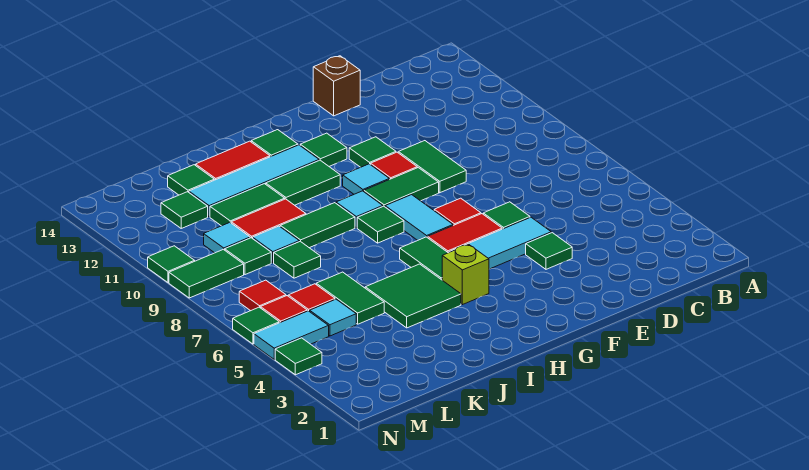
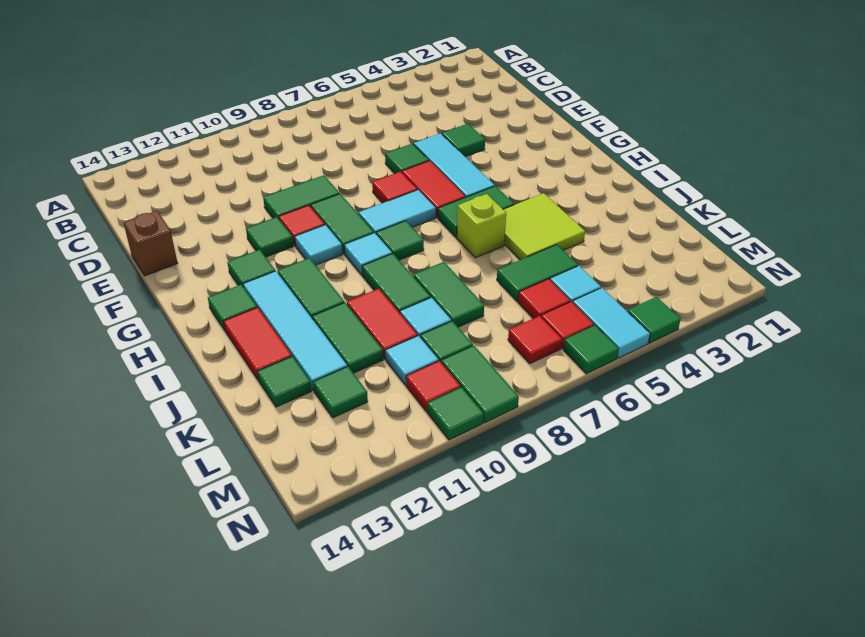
lime 1x1 brick [442,244,489,305] -> lime 1x1 brick moved to [457,194,506,258]
green 2x2 tile [365,264,461,328] -> lime 2x2 tile [503,193,585,260]
green 1x1 tile [274,241,321,278] -> green 1x2 tile [413,262,484,327]
none -> red 1x1 tile [406,361,461,412]

